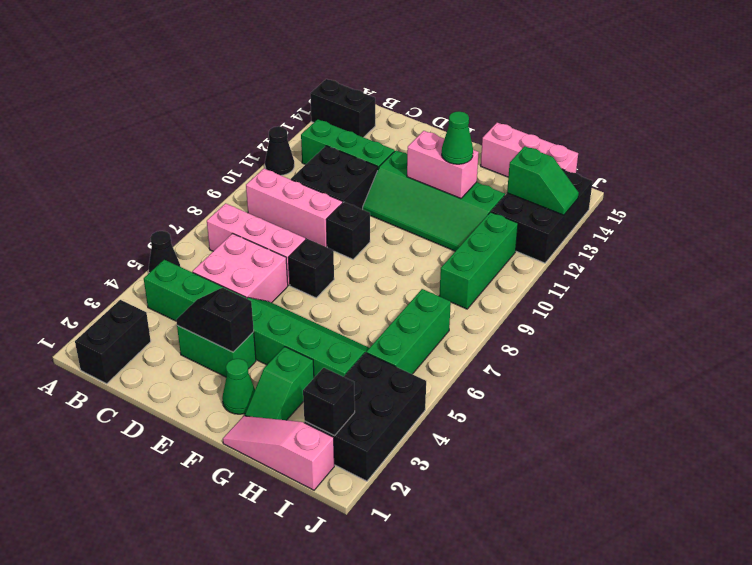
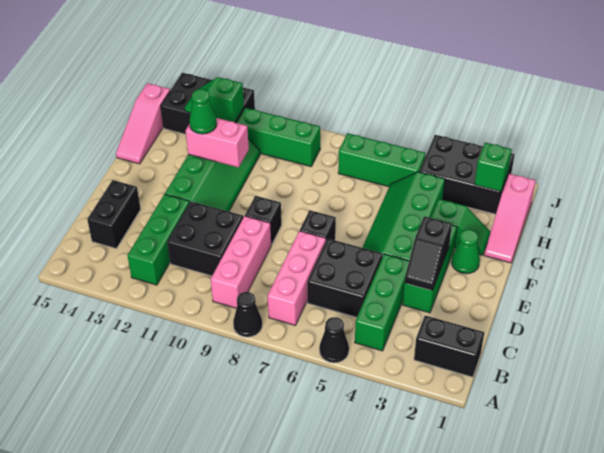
black 1x1 cone [265,126,294,175] -> black 1x1 cone moved to [233,292,262,337]
black 1x2 brick [310,79,375,137] -> black 1x2 brick moved to [87,180,141,248]
pink 2x2 brick [192,234,288,303] -> black 2x2 brick [307,239,383,317]
green 1x2 brick [177,326,256,377] -> green 1x3 brick [403,225,457,313]
pink 1x2 brick [407,131,479,198] -> pink 1x2 brick turned to [186,118,249,167]
pink 1x3 brick [481,123,578,177] -> pink 1x3 slope [116,83,170,164]
black 1x1 brick [303,368,355,436] -> green 1x1 brick [474,143,512,192]
green 1x2 slope [507,146,579,215] -> green 1x2 slope turned to [185,77,244,122]

